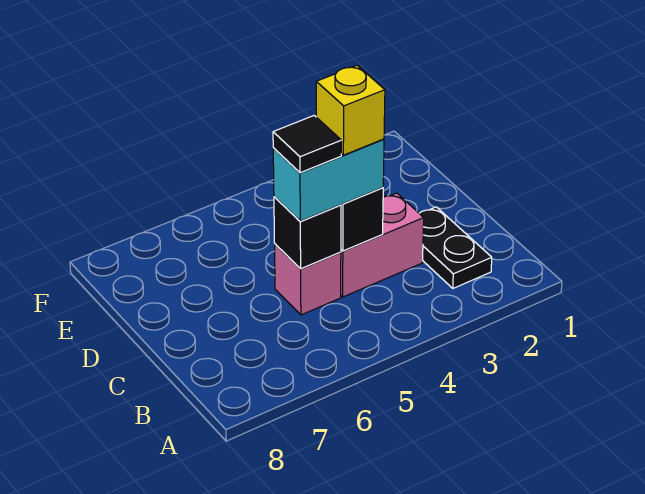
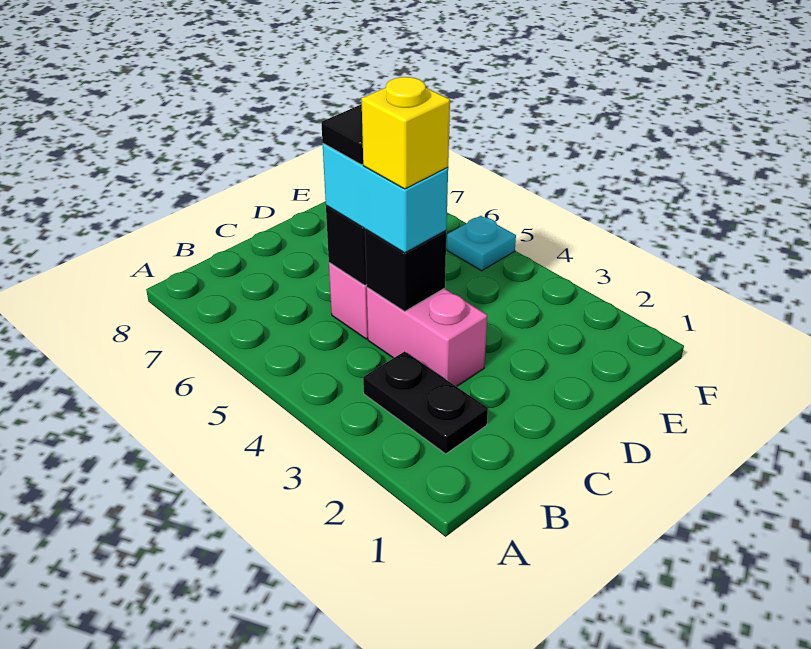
black 1x2 plate [419,207,492,288] -> black 1x2 plate turned to [363,351,488,454]
none -> cyan 1x1 plate [447,216,516,271]

